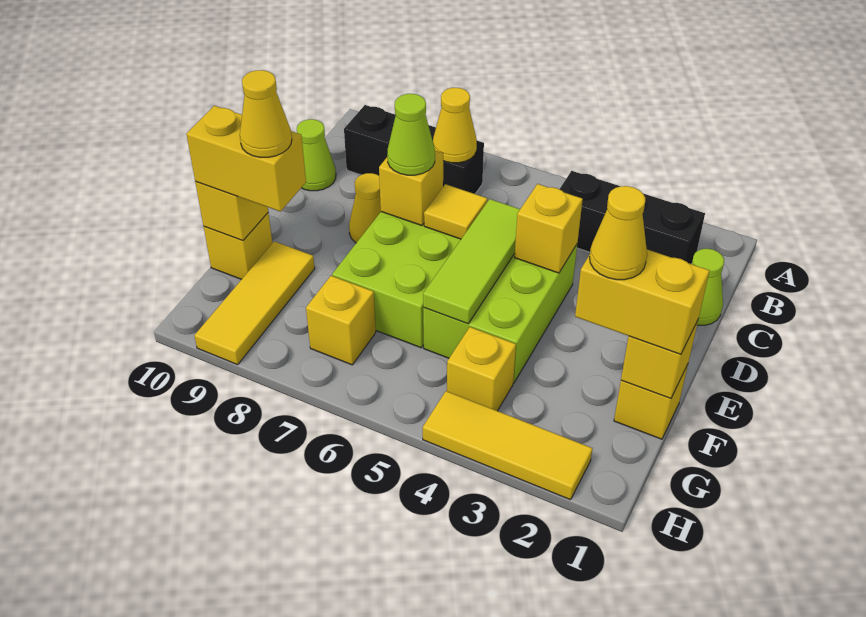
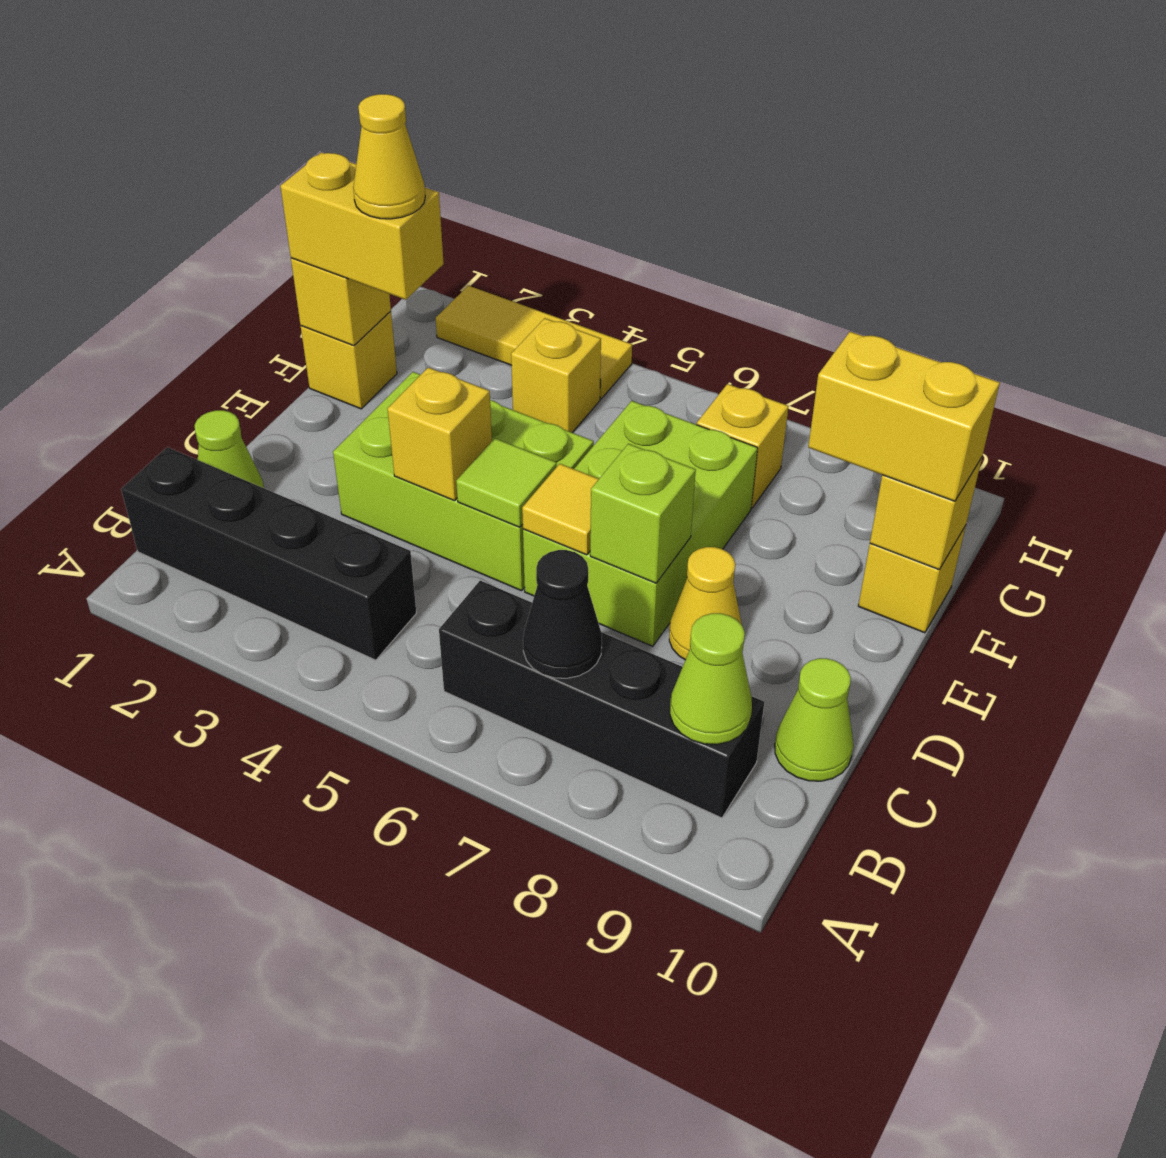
black 1x3 brick [560,171,705,264] -> black 1x4 brick [121,447,416,660]
black 1x3 brick [344,105,484,194] -> black 1x4 brick [439,581,764,818]
yellow 1x1 cone [433,88,477,163] -> black 1x1 cone [523,550,602,678]
lime 2x3 brick [423,245,577,383] -> lime 2x3 brick turned to [333,372,594,591]
lime 1x3 tile [423,199,520,324] -> lime 1x1 tile [456,438,557,527]
yellow 1x1 brick [379,151,443,226] -> lime 1x1 brick [590,444,696,583]
lime 1x1 cone [387,94,435,175] -> lime 1x1 cone moved to [670,613,752,745]
yellow 1x3 tile [194,241,315,365] -> none
yellow 1x1 cone [240,70,292,158] -> none

